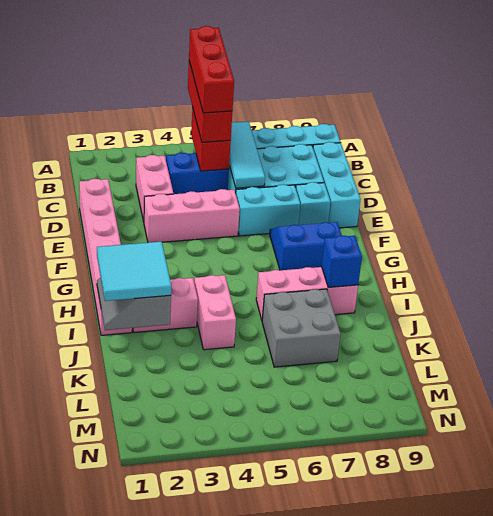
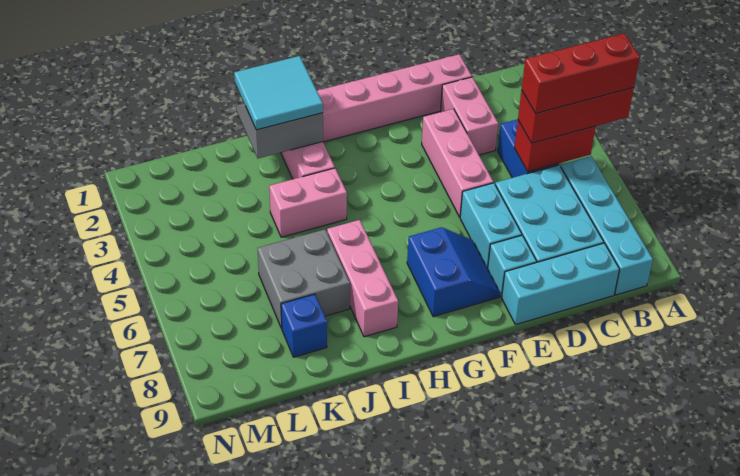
cyan 1x3 tile [229,121,265,188] -> none
pink 1x2 brick [136,155,173,221] -> pink 1x2 brick turned to [441,77,498,155]
blue 1x1 brick [322,236,362,287] -> blue 1x1 brick moved to [281,294,327,357]

